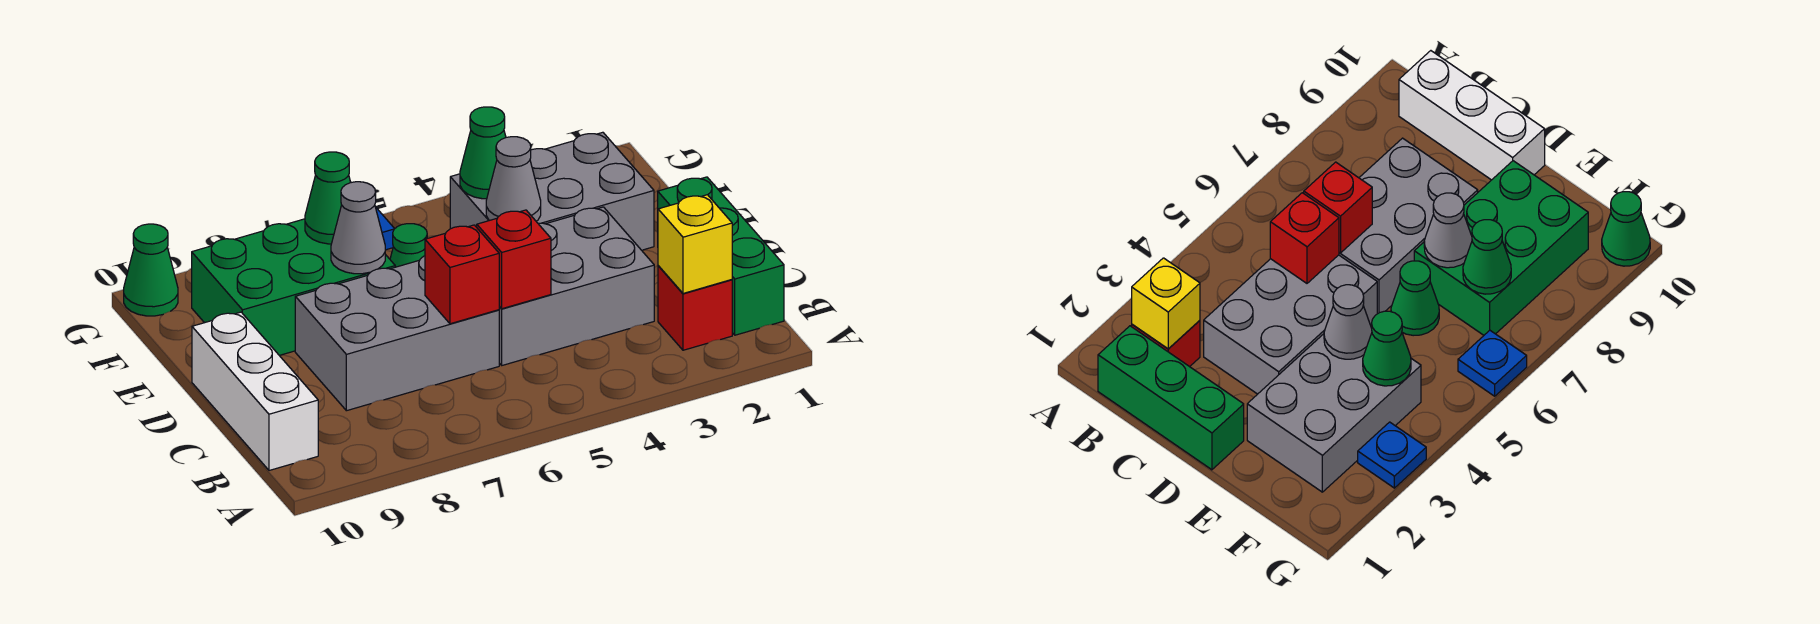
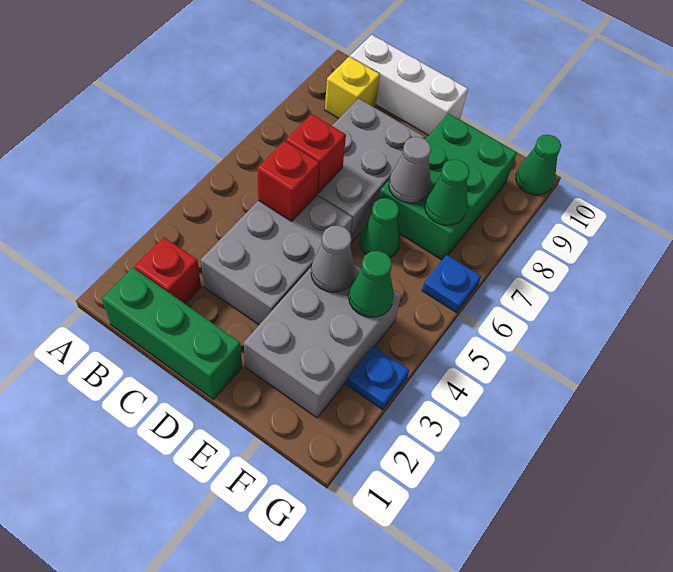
yellow 1x1 brick [658,195,732,293] -> yellow 1x1 brick moved to [325,56,380,119]

